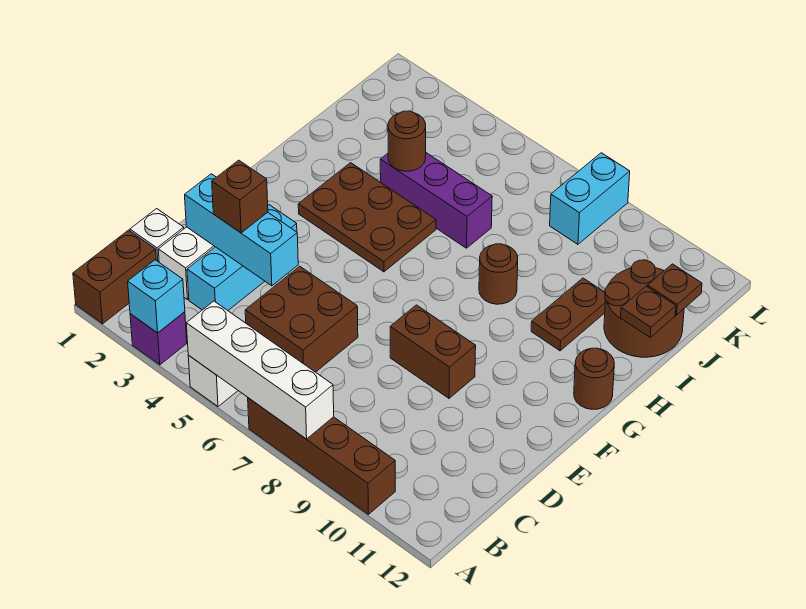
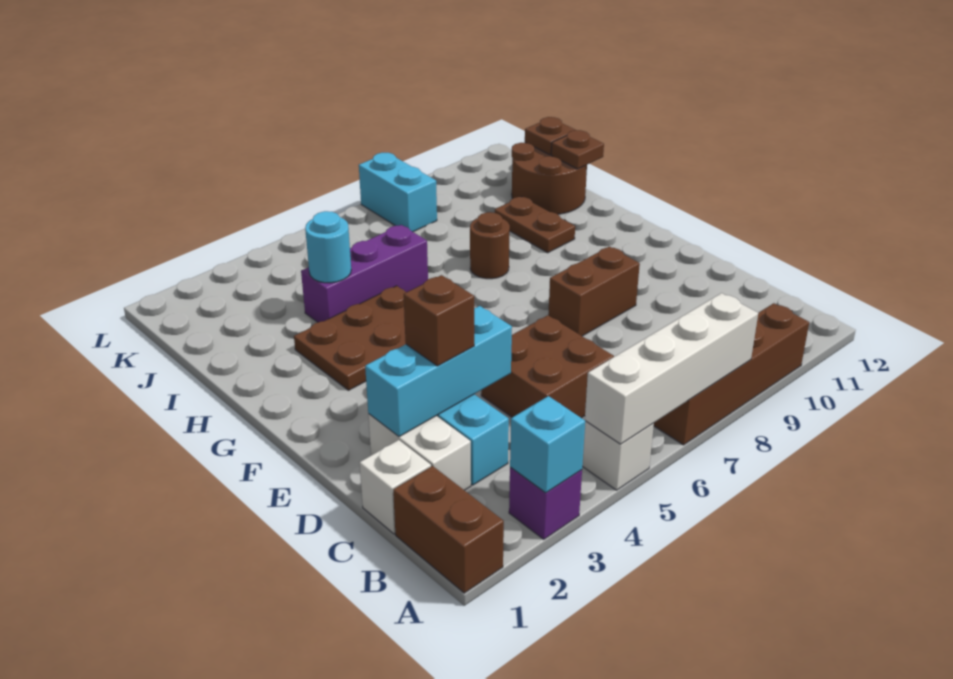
brown 1x1 round brick [574,348,614,409] -> none
brown 1x1 round brick [388,111,426,171] -> cyan 1x1 round brick [305,211,351,283]

